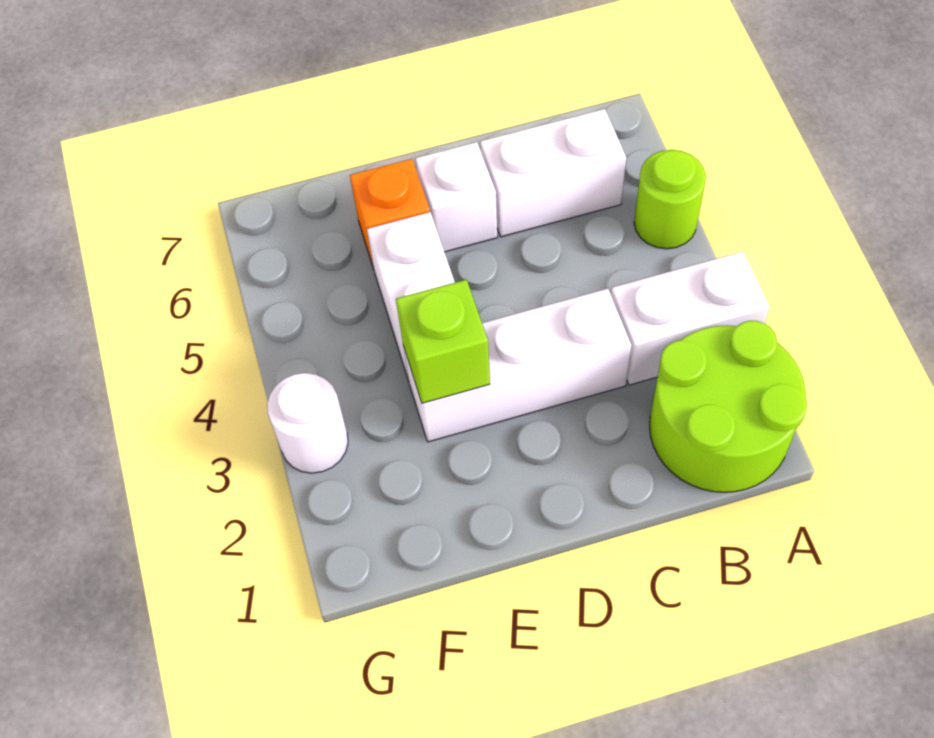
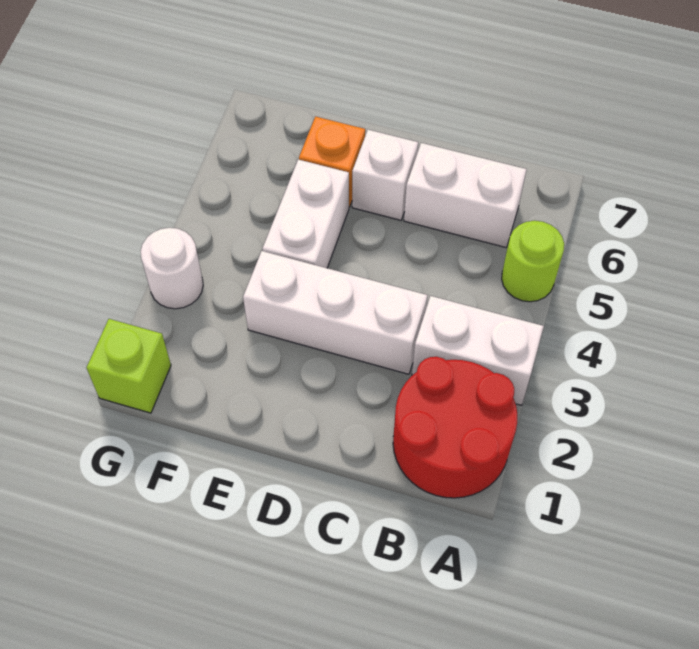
lime 2x2 round brick [650,321,807,492] -> red 2x2 round brick [393,357,517,498]
lime 1x1 brick [396,280,490,403] -> lime 1x1 brick moved to [86,319,171,413]

